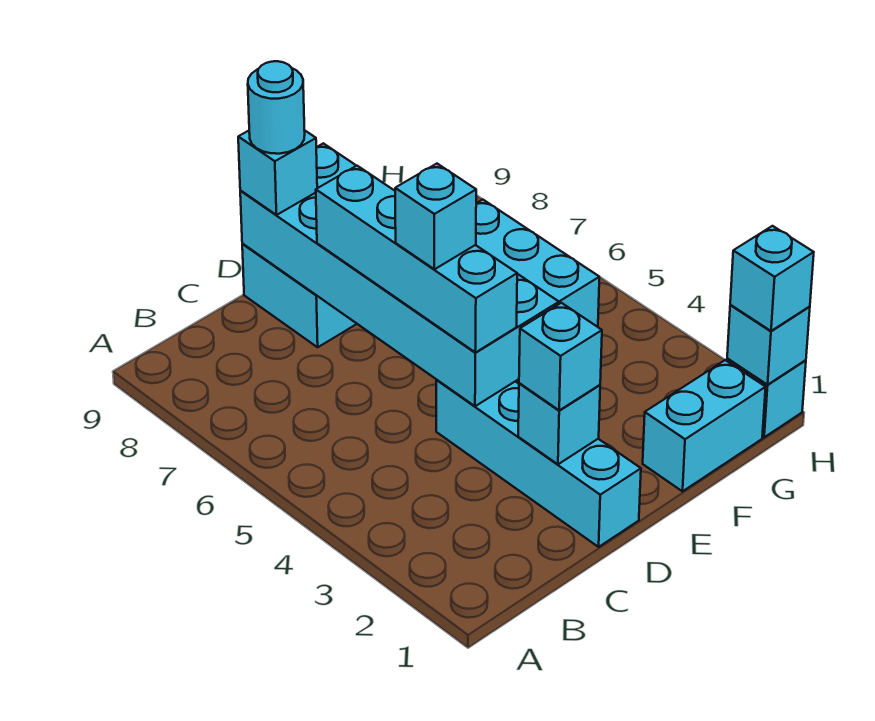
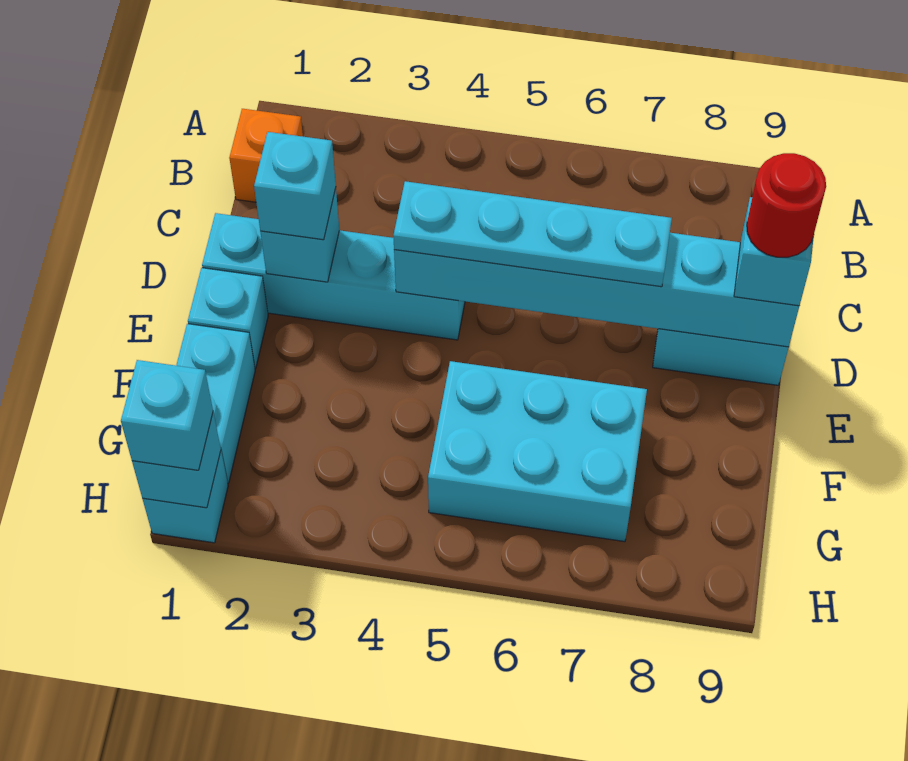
none -> orange 1x1 brick [229,109,303,202]
cyan 2x6 brick [240,143,559,406] -> cyan 1x6 brick [394,233,799,347]
cyan 1x4 brick [316,166,517,352] -> cyan 1x4 plate [393,181,672,287]
cyan 1x1 brick [395,164,476,269] -> cyan 1x1 brick moved to [188,268,268,368]
cyan 1x1 round brick [248,61,305,154] -> red 1x1 round brick [747,153,826,257]

